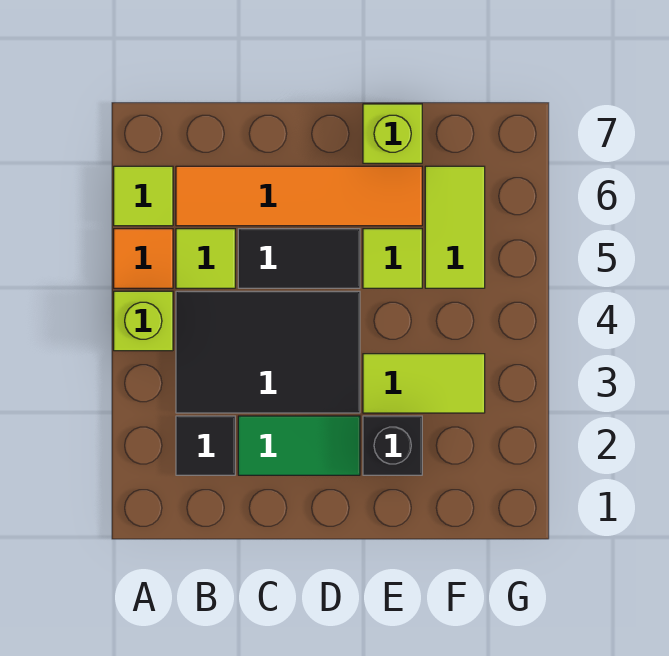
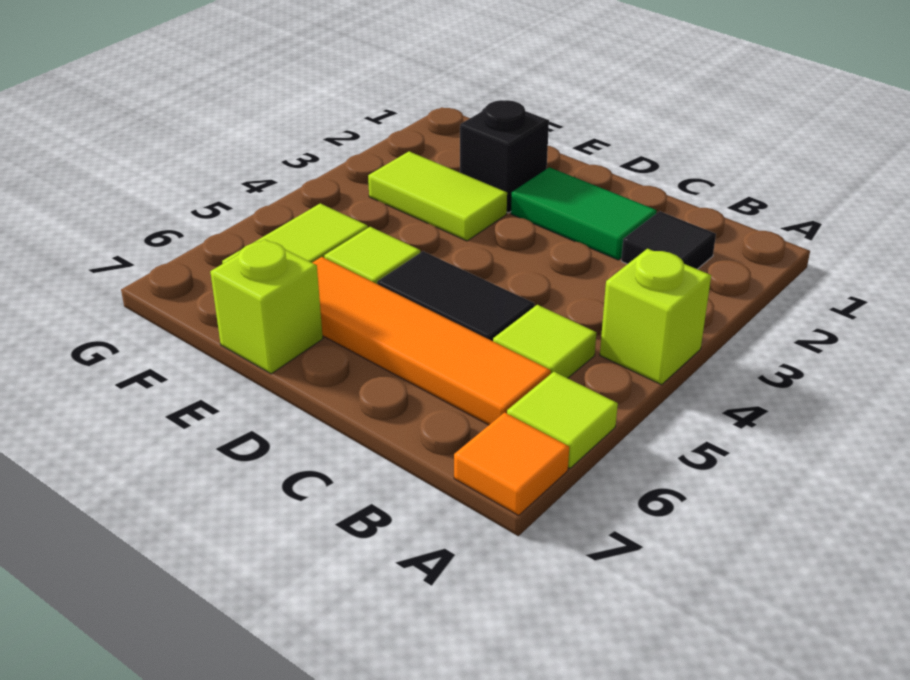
orange 1x1 tile [114,229,173,288] -> orange 1x1 tile moved to [454,412,569,515]
black 2x3 tile [176,291,360,413] -> none

